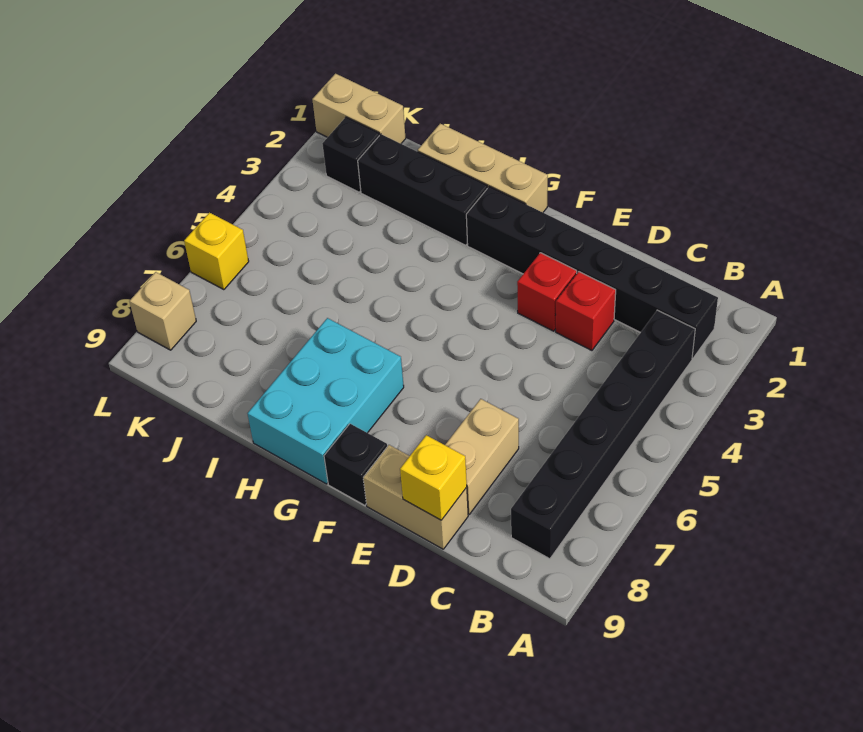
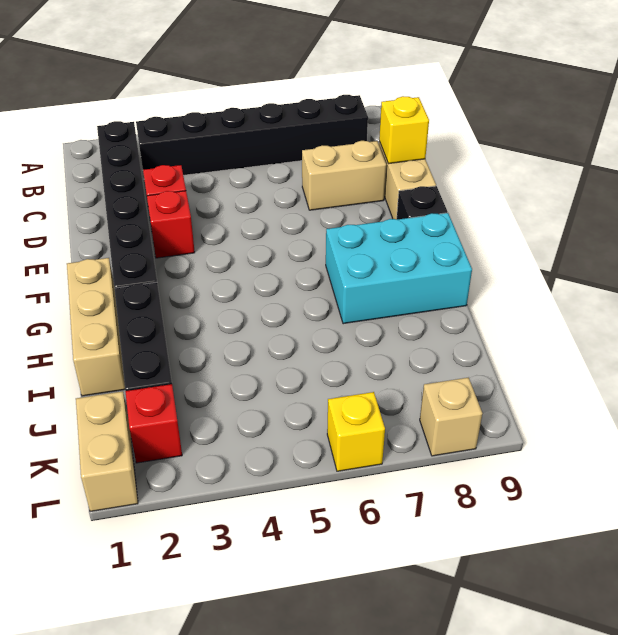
black 1x1 brick [322,117,379,192] -> red 1x1 brick [125,384,182,463]

